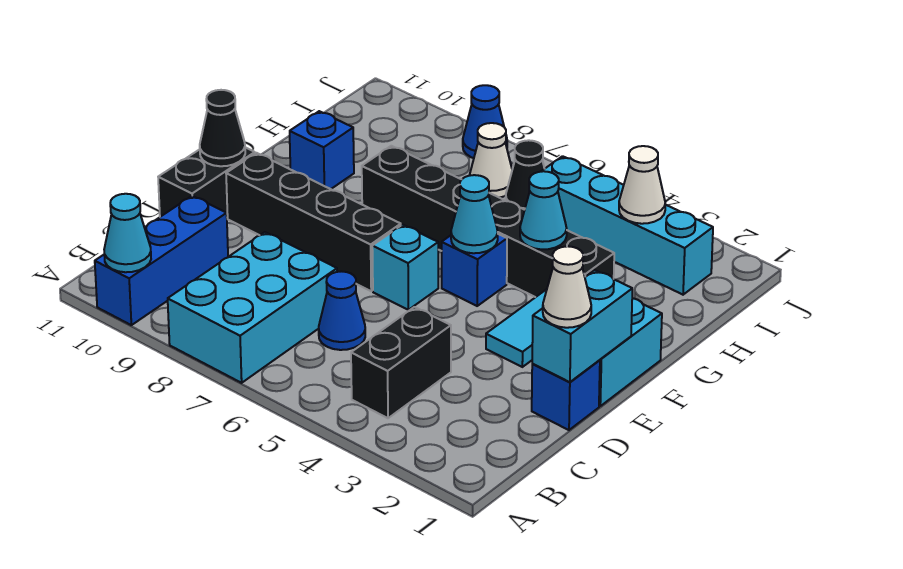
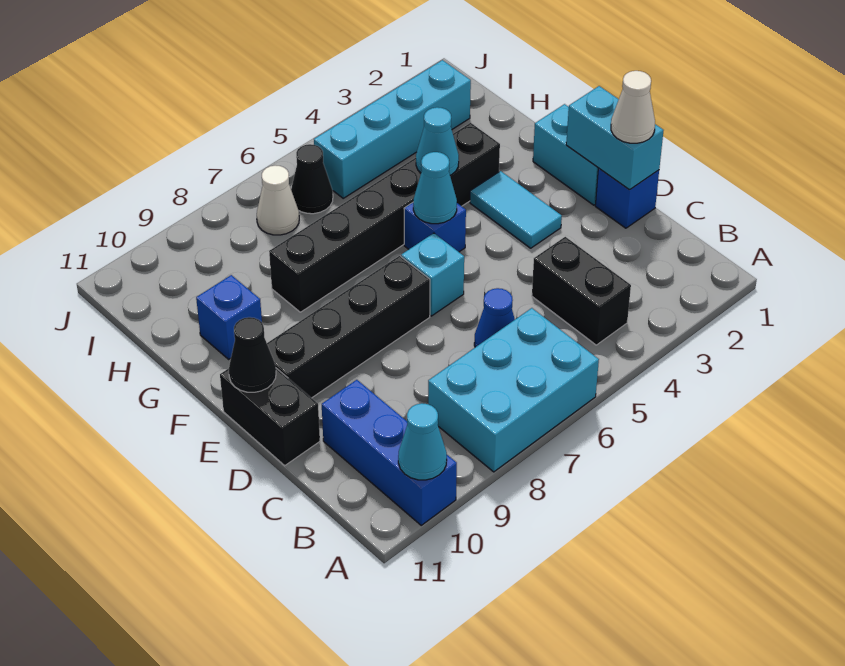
cyan 2x3 brick [168,232,337,383] -> cyan 2x3 brick turned to [428,308,599,472]
white 1x1 cone [619,146,665,224] -> none
blue 1x1 cone [463,85,507,158] -> none

